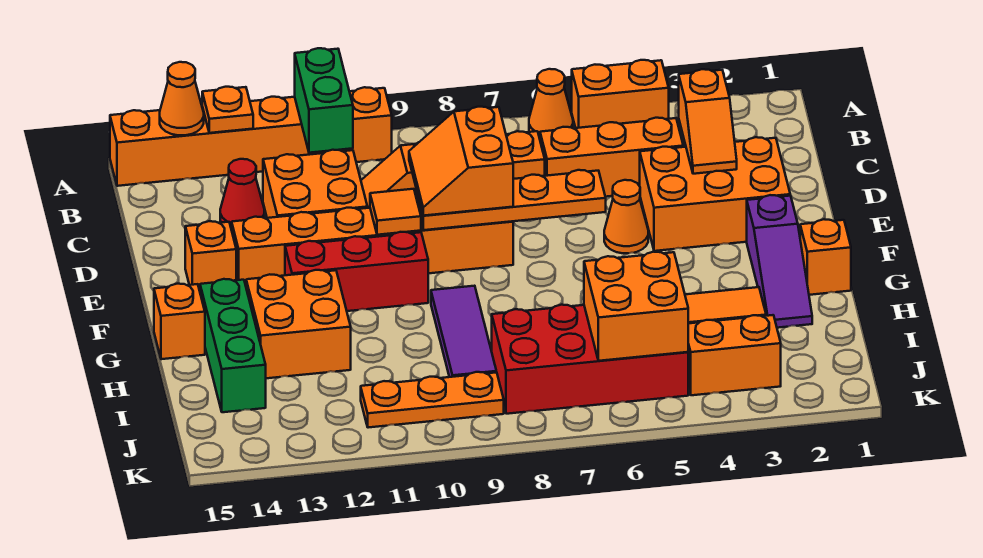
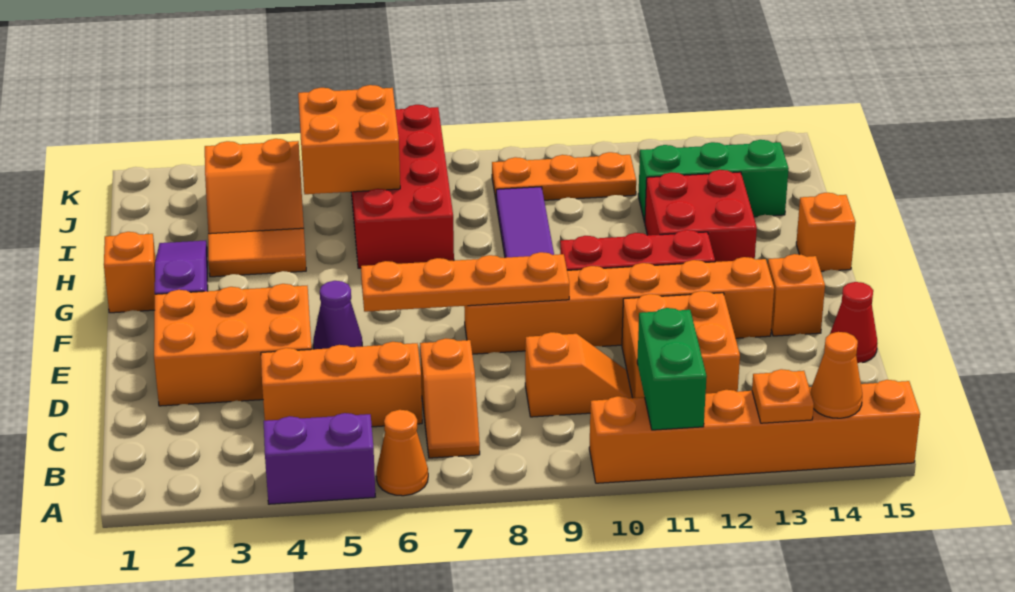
orange 1x2 brick [572,60,669,128] -> purple 1x2 brick [264,413,375,504]
orange 1x2 slope [679,69,737,174] -> none
red 1x1 cone [220,159,264,230] -> red 1x1 cone moved to [830,282,878,363]
orange 2x2 slope [409,107,513,216] -> none
orange 1x1 cone [604,180,648,253] -> purple 1x1 cone [313,281,362,349]
orange 1x1 tile [370,189,421,235] -> none
orange 2x2 brick [246,270,351,378] -> red 2x2 brick [645,170,757,262]
green 1x3 brick [200,279,266,412] -> green 1x3 brick turned to [638,140,789,223]
red 2x4 brick [492,305,688,414] -> red 2x4 brick turned to [351,105,454,268]

